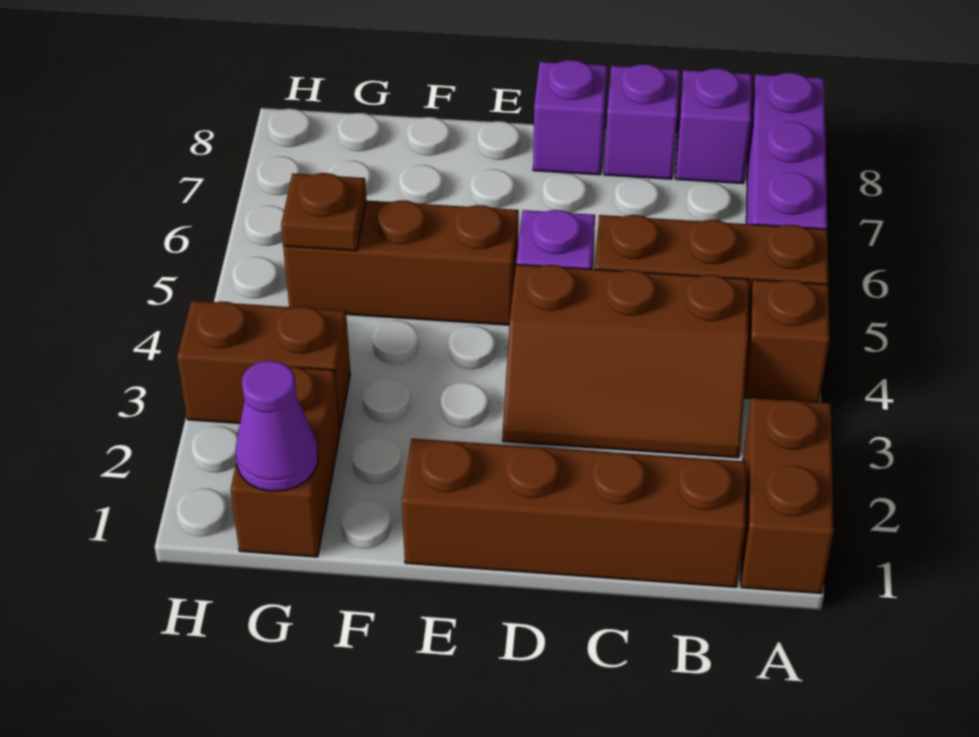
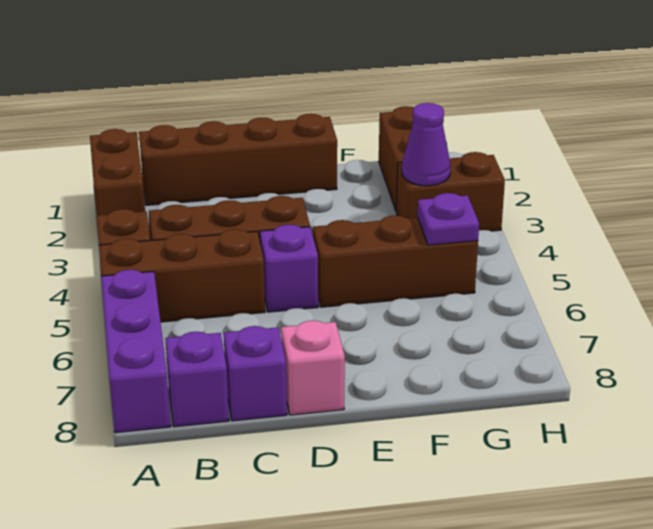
purple 1x1 brick [533,60,608,175] -> pink 1x1 brick [281,321,345,415]
purple 1x1 cone [236,361,318,491] -> purple 1x1 cone moved to [402,103,451,186]
brown 1x1 plate [281,173,366,251] -> purple 1x1 plate [418,193,479,245]

